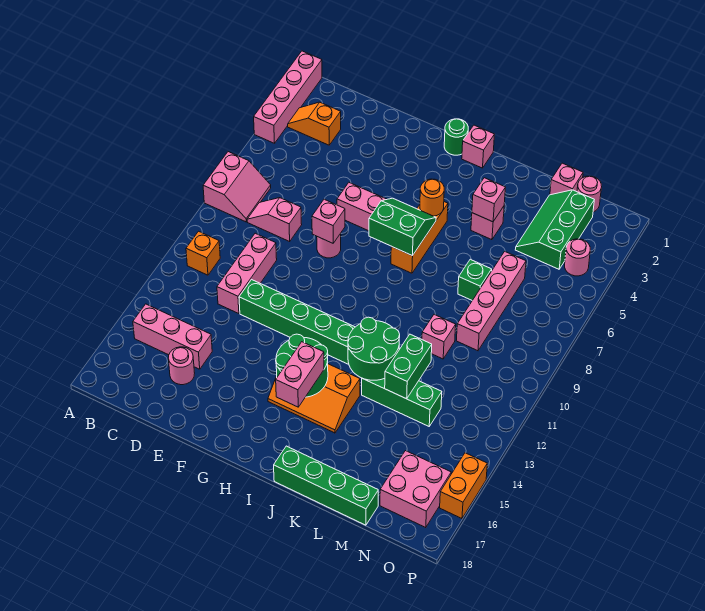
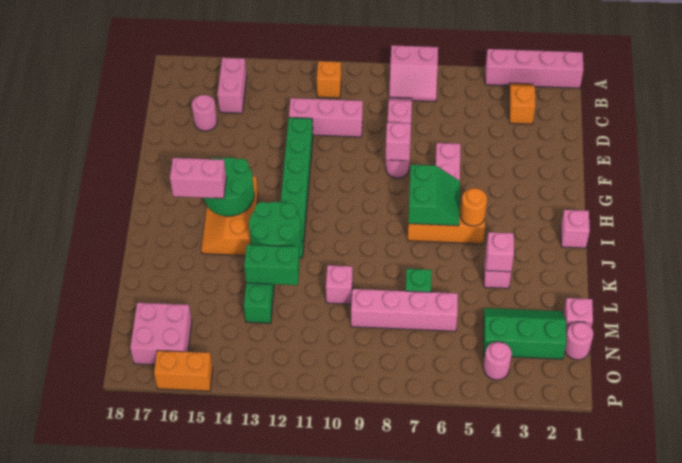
pink 1x3 brick [133,304,212,369] -> pink 1x2 brick [217,58,247,113]
green 1x1 round brick [444,119,468,155] -> none
green 1x4 brick [274,446,378,525] -> none

